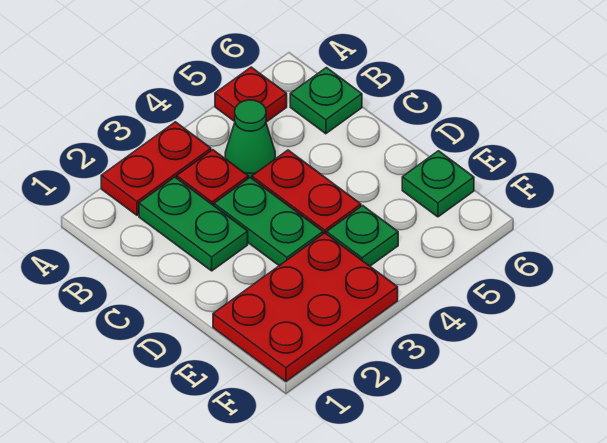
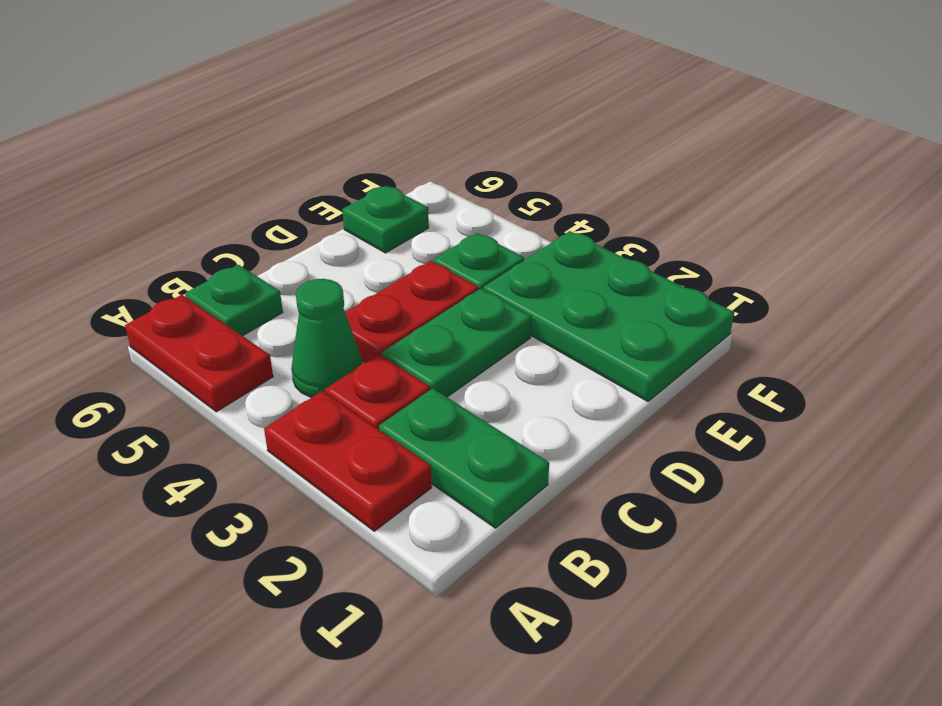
red 1x1 plate [215,67,287,122] -> red 1x2 plate [125,295,273,412]
green 1x2 plate [139,177,248,271] -> green 1x2 plate turned to [379,388,549,528]
red 2x3 plate [213,233,398,381] -> green 2x3 plate [483,231,734,401]

